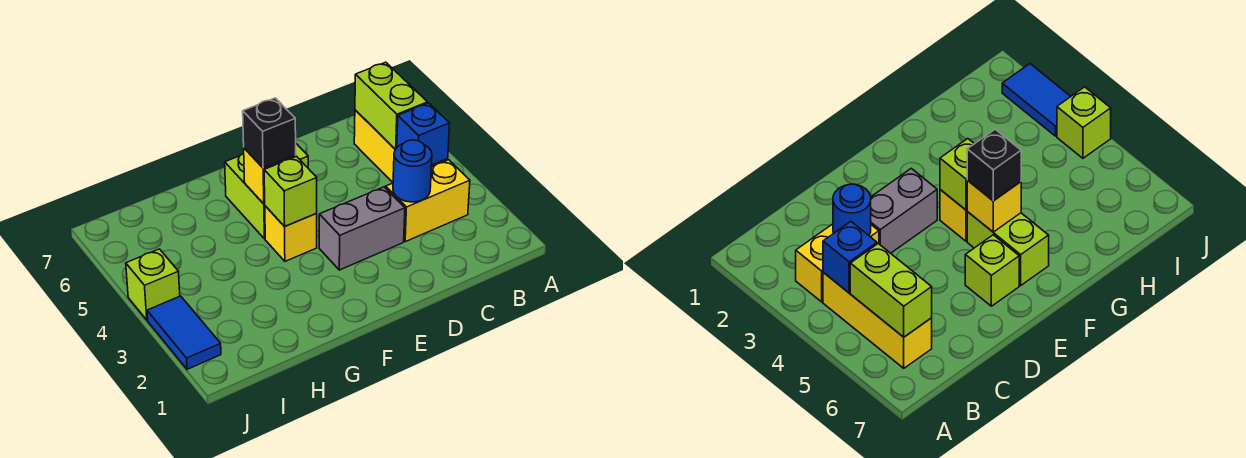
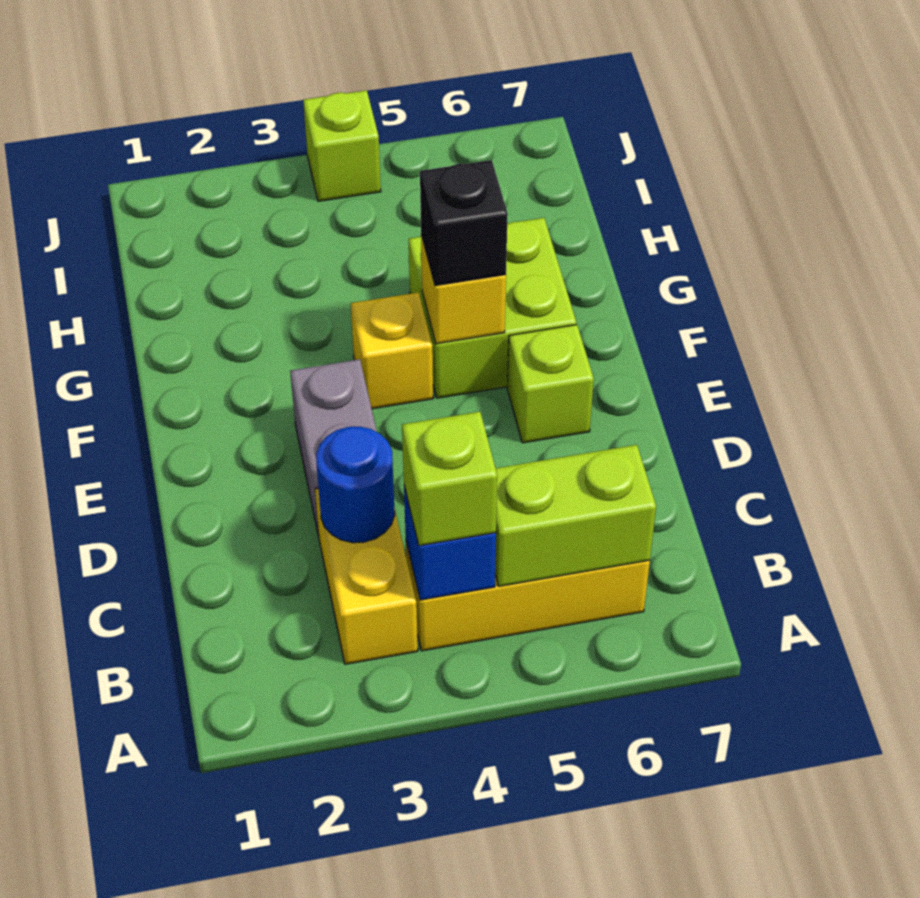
lime 1x1 brick [264,157,317,227] -> lime 1x1 brick moved to [402,412,497,546]
lime 1x2 brick [225,153,265,239] -> lime 2x2 brick [409,218,576,398]
blue 1x2 tile [147,296,221,369] -> none

